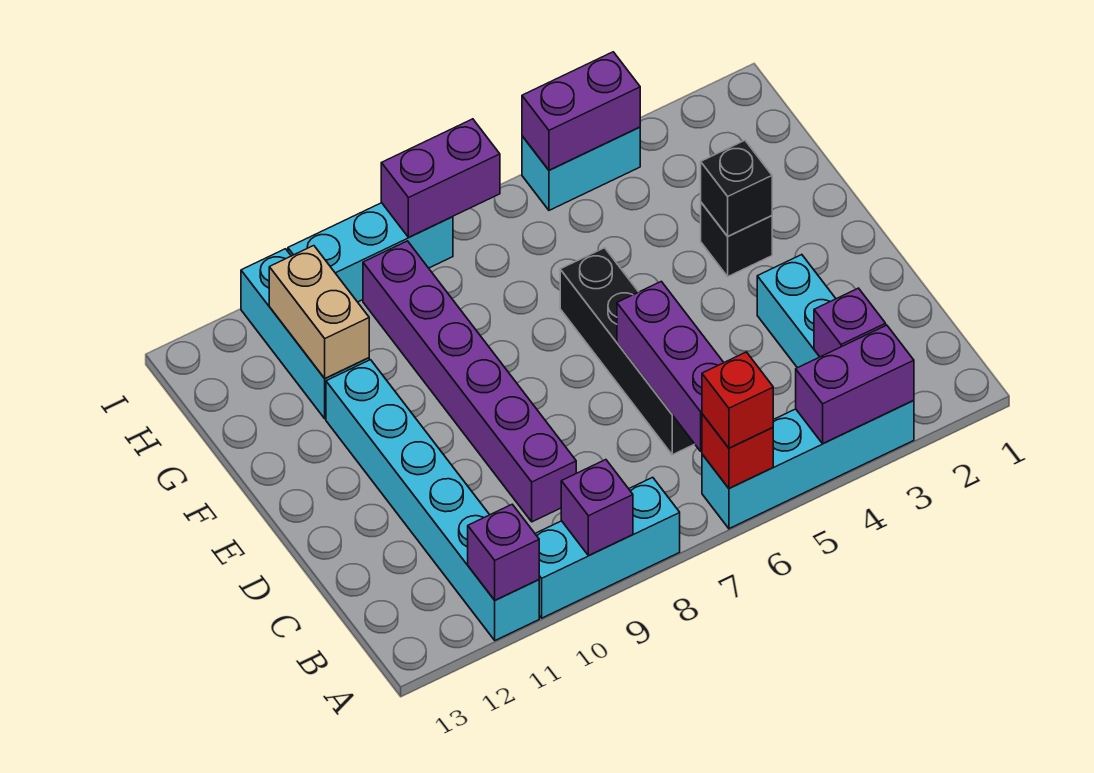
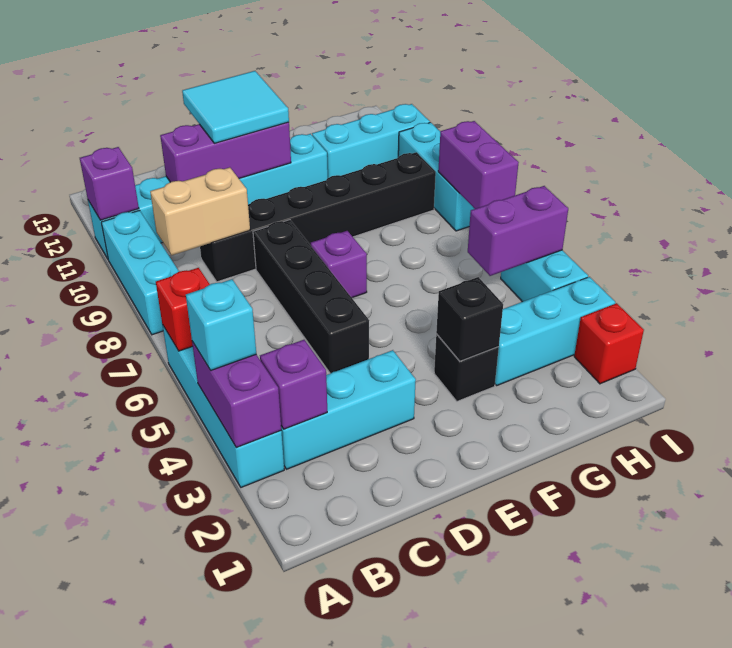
none -> cyan 1x1 brick [186,279,256,370]
red 1x1 brick [702,352,773,448] -> red 1x1 brick moved to [574,303,644,384]
purple 1x1 brick [561,460,633,556] -> purple 1x1 brick moved to [311,231,367,298]
purple 1x3 brick [617,281,724,451] -> purple 1x3 brick moved to [160,122,291,182]
black 1x4 brick [560,248,694,455] -> black 1x4 brick turned to [253,220,369,373]
purple 1x6 brick [363,241,576,522] -> black 1x6 brick [200,152,436,282]
none -> cyan 2x2 tile [182,71,289,143]
none -> cyan 1x3 brick [495,277,615,385]
tan 1x2 brick [269,246,369,378] -> tan 1x2 brick moved to [150,167,250,255]
purple 1x2 brick [522,52,640,170] -> purple 1x2 brick turned to [468,186,568,276]

